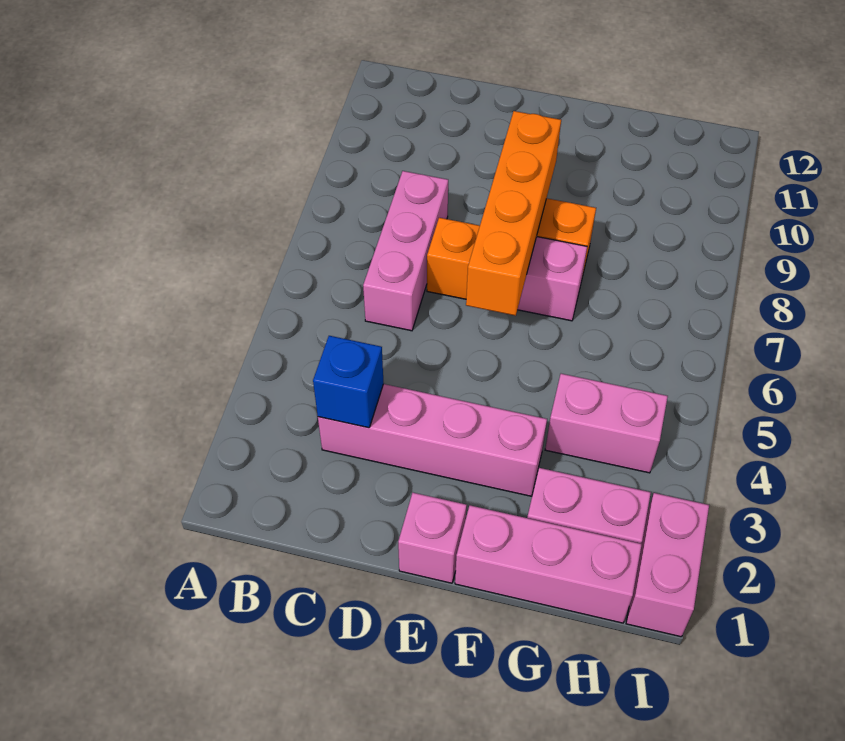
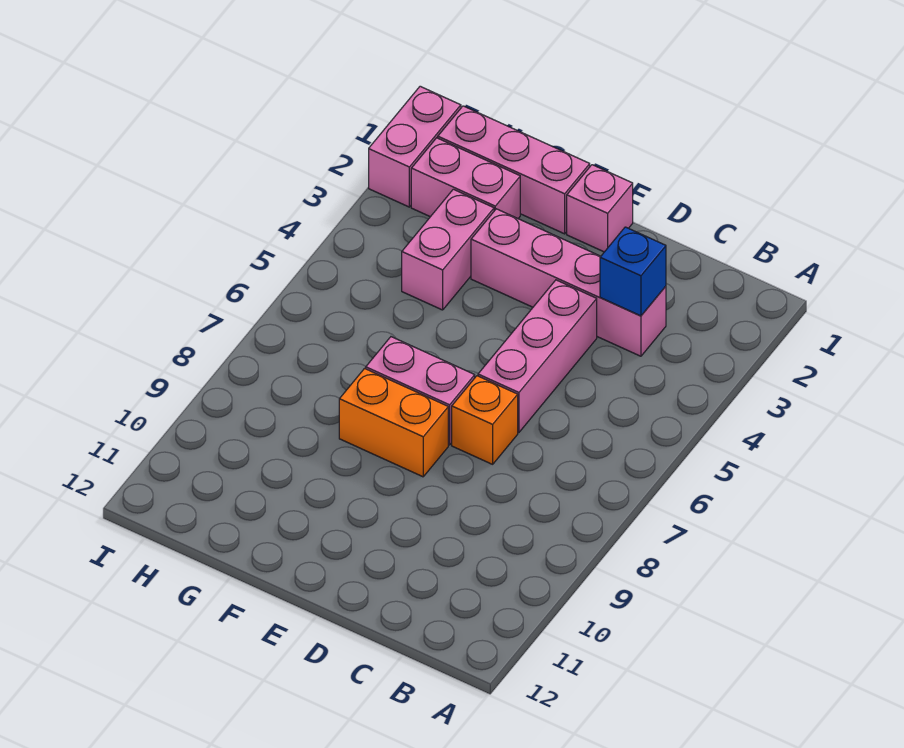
pink 1x3 brick [363,171,448,331] -> pink 1x3 brick moved to [478,280,597,433]
orange 1x4 brick [466,111,561,316] -> none
pink 1x2 brick [545,374,668,473] -> pink 1x2 brick turned to [402,189,494,310]

